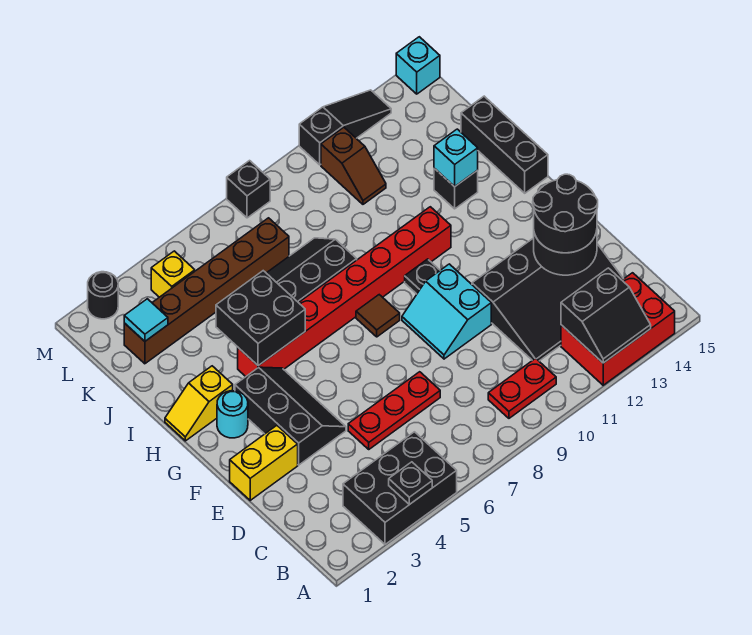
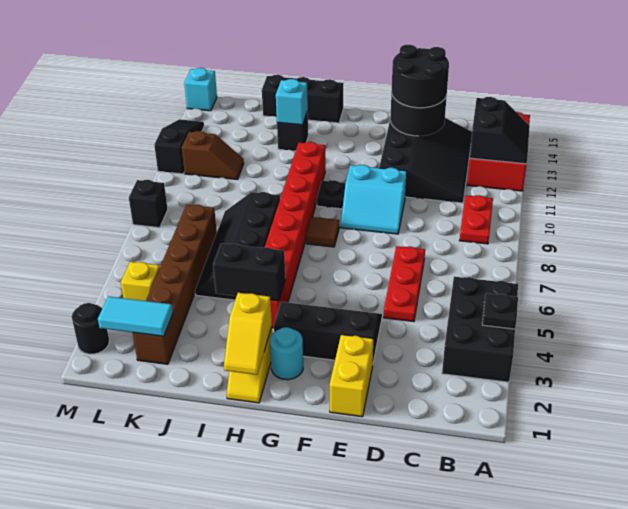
none -> yellow 1x2 slope [224,293,272,375]
black 2x2 brick [216,271,305,366] -> black 1x2 brick [213,243,285,301]
cyan 1x1 tile [124,299,168,341] -> cyan 1x2 tile [98,296,173,336]

